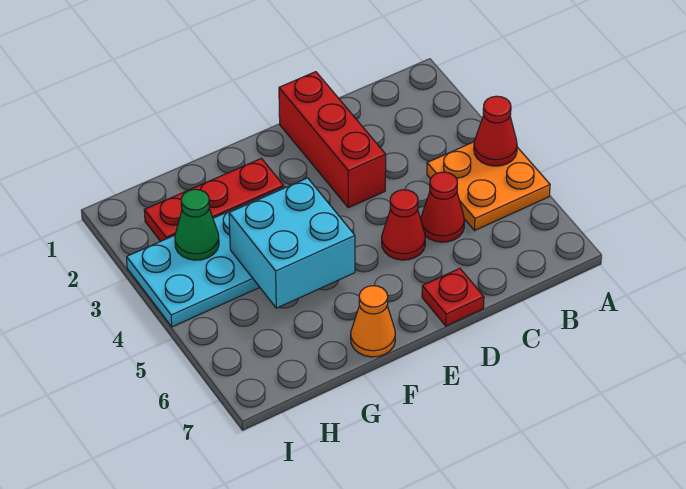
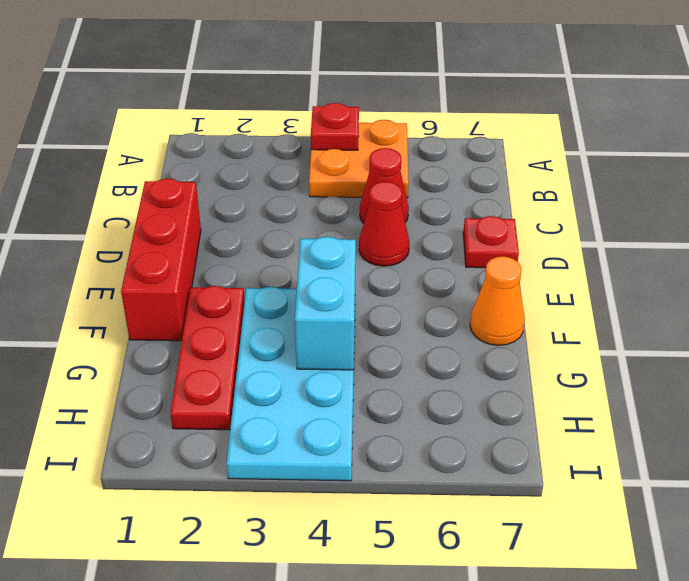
red 1x1 cone [474,96,517,166] -> red 1x1 plate [311,103,359,150]
red 1x3 brick [279,72,386,208] -> red 1x3 brick turned to [121,179,201,341]
cyan 2x2 brick [229,178,355,308] -> cyan 1x2 brick [295,237,356,370]
green 1x1 cone [175,189,219,260] -> none

